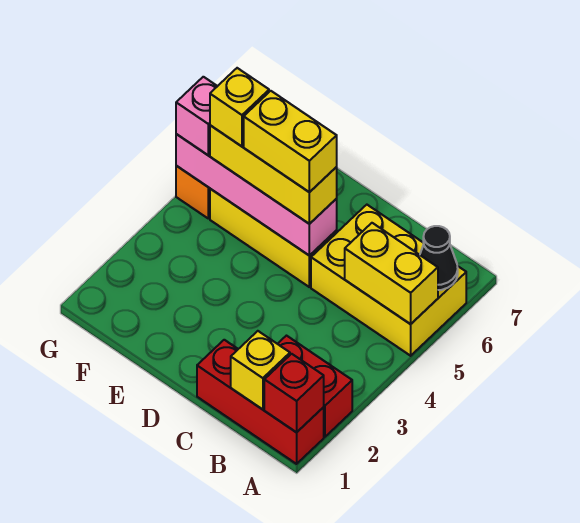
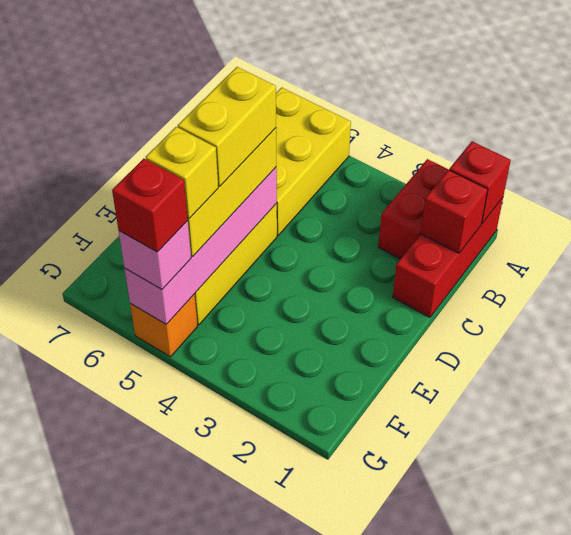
yellow 1x2 brick [345,223,438,324] -> none
black 1x1 cone [420,226,458,290] -> none
yellow 1x1 brick [231,331,290,409] -> red 1x1 brick [421,170,488,253]
none -> red 1x1 brick [112,159,188,252]

